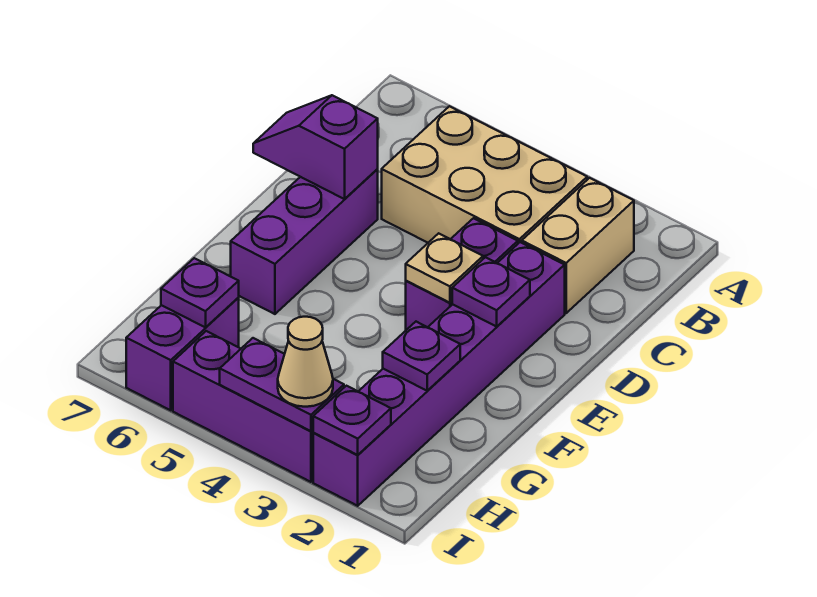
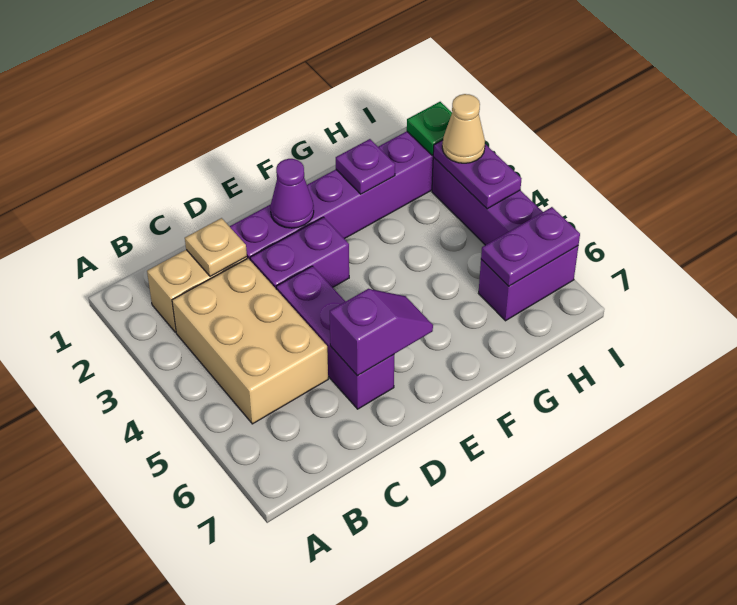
purple 1x3 brick [231,170,378,314] -> purple 1x3 brick turned to [276,266,394,409]
purple 1x2 slope [253,95,378,199] -> purple 1x2 slope turned to [330,289,433,376]
purple 1x1 plate [452,257,530,327] -> purple 1x1 cone [270,159,314,228]
tan 1x1 plate [406,233,483,303] -> tan 1x1 plate moved to [185,218,247,277]
purple 1x1 plate [161,258,239,327] -> purple 1x2 plate [481,207,580,286]
purple 1x1 plate [313,386,391,455] -> green 1x1 plate [407,102,452,155]

